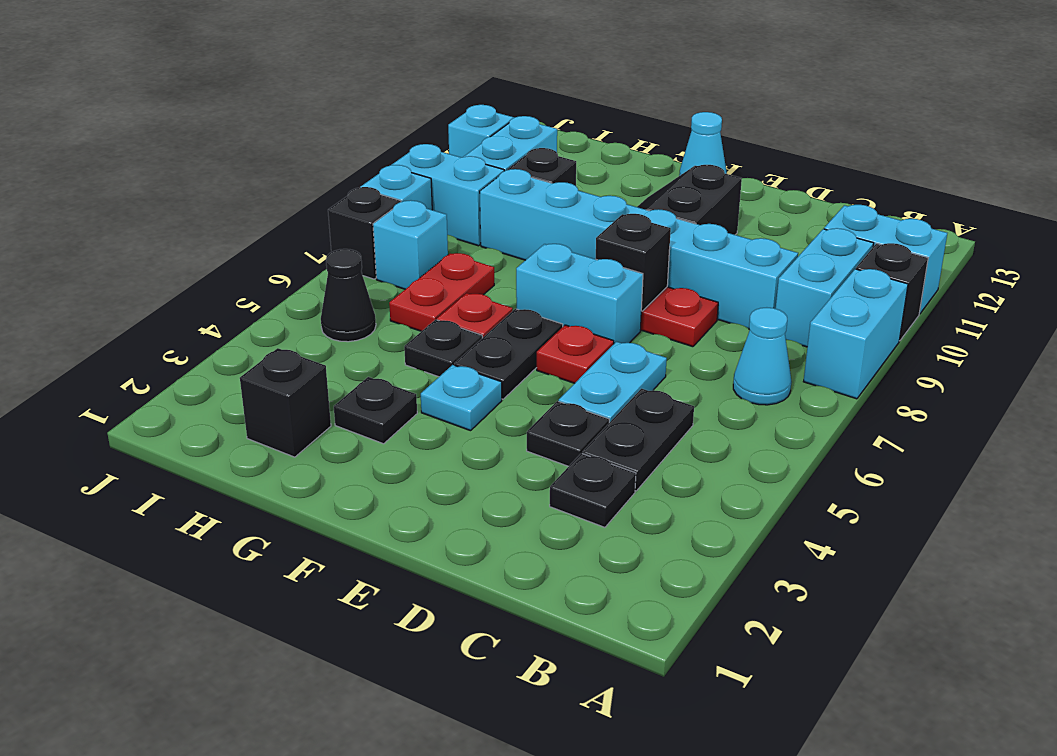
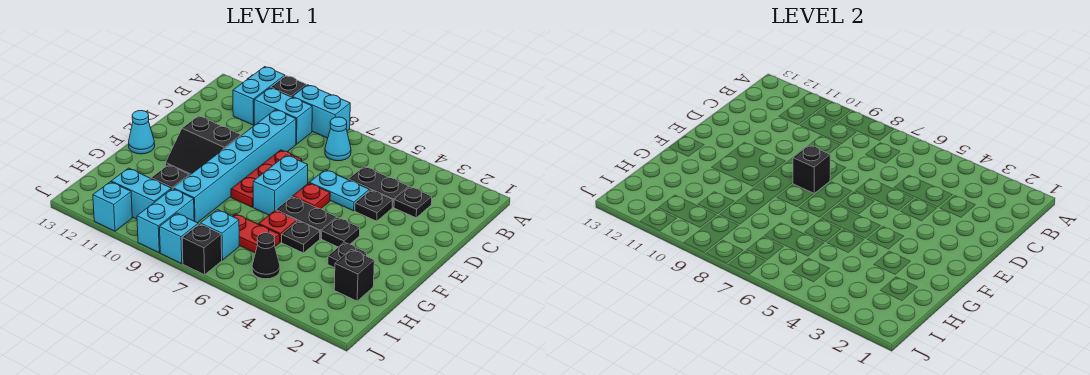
cyan 1x1 plate [421,365,502,431] -> black 1x1 plate [322,217,360,247]

